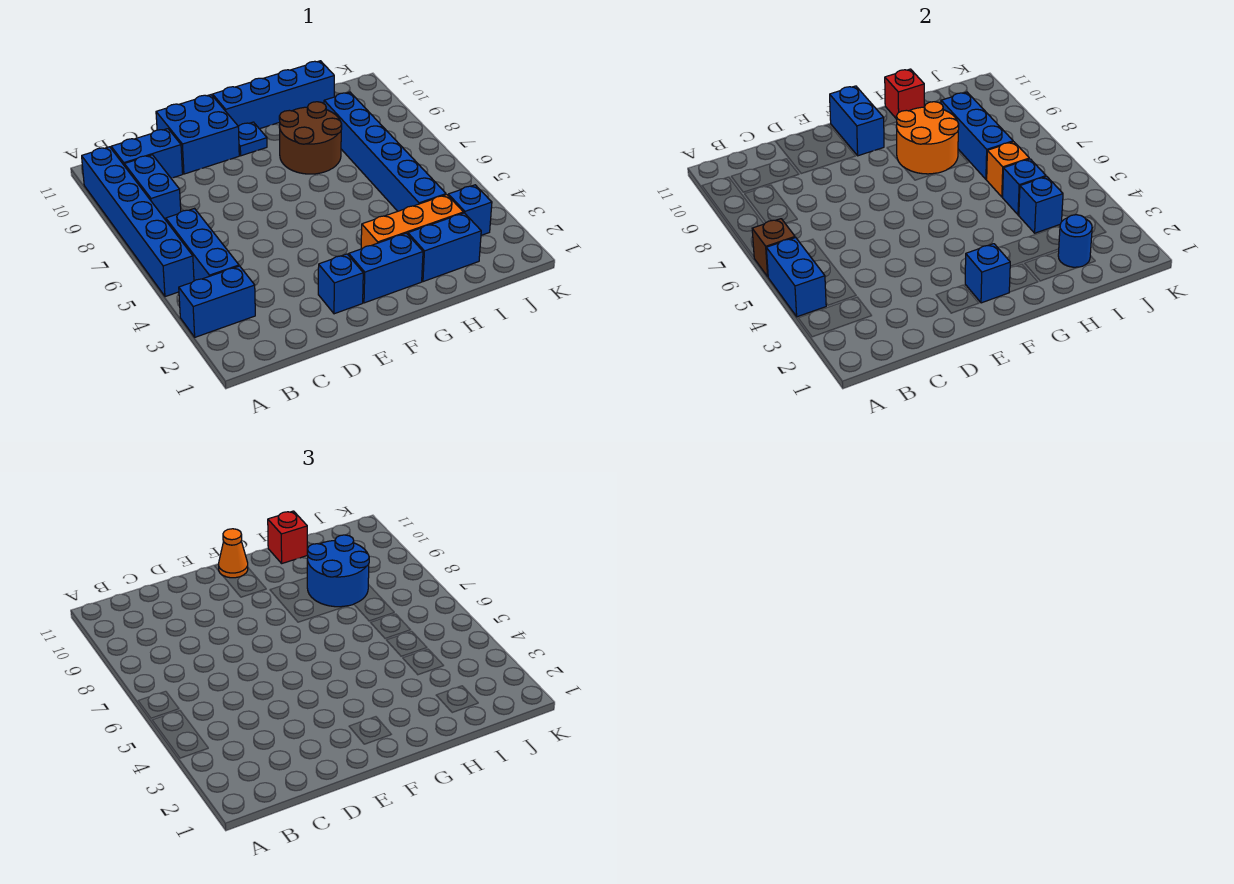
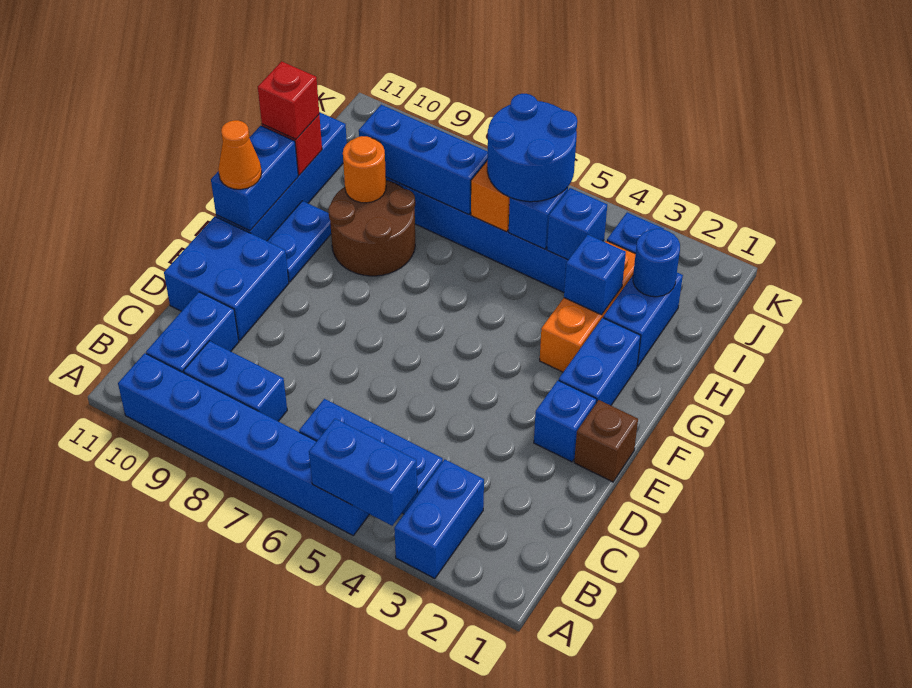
brown 1x1 brick [752,219,795,277] -> brown 1x1 brick moved to [574,400,638,482]
blue 1x1 brick [965,244,1010,303] -> blue 1x1 brick moved to [564,235,626,315]
blue 1x1 plate [238,122,267,156] -> blue 1x2 plate [267,201,331,282]
blue 1x2 brick [830,86,884,156] -> blue 1x2 brick turned to [211,126,298,231]
orange 2x2 round brick [896,102,959,174] -> orange 1x1 round brick [343,136,386,203]
blue 2x2 round brick [307,535,369,607] -> blue 2x2 round brick moved to [487,94,577,202]

